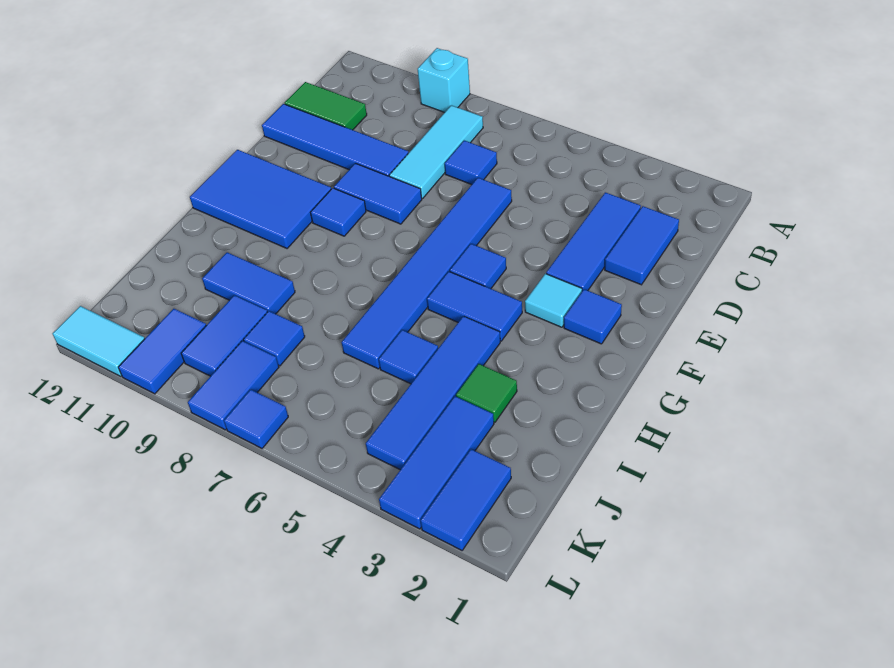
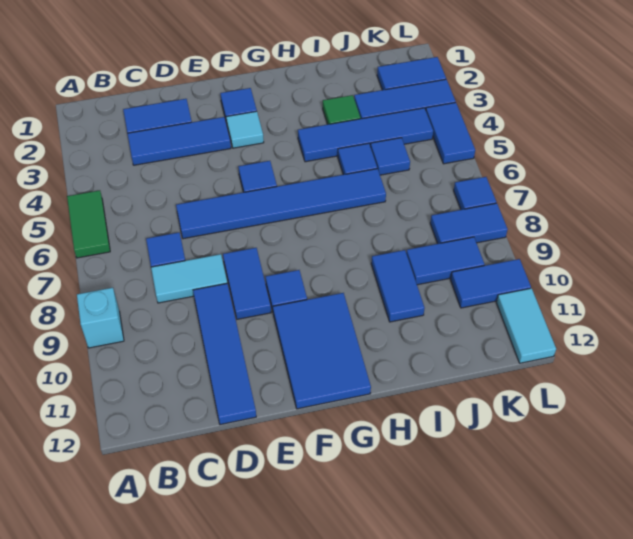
cyan 1x3 tile [389,105,483,198] -> cyan 1x2 tile [151,254,227,303]
green 1x2 tile [284,82,367,130] -> green 1x2 tile moved to [67,190,110,258]
blue 1x2 tile [427,272,522,341] -> blue 1x2 tile moved to [426,102,475,164]
blue 1x1 tile [244,311,305,366] -> blue 1x1 tile moved to [371,138,410,175]

